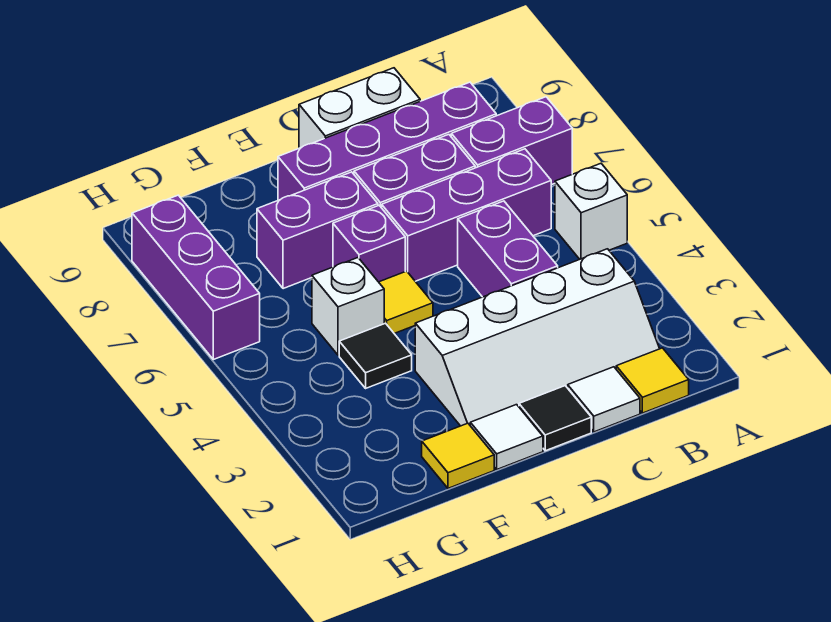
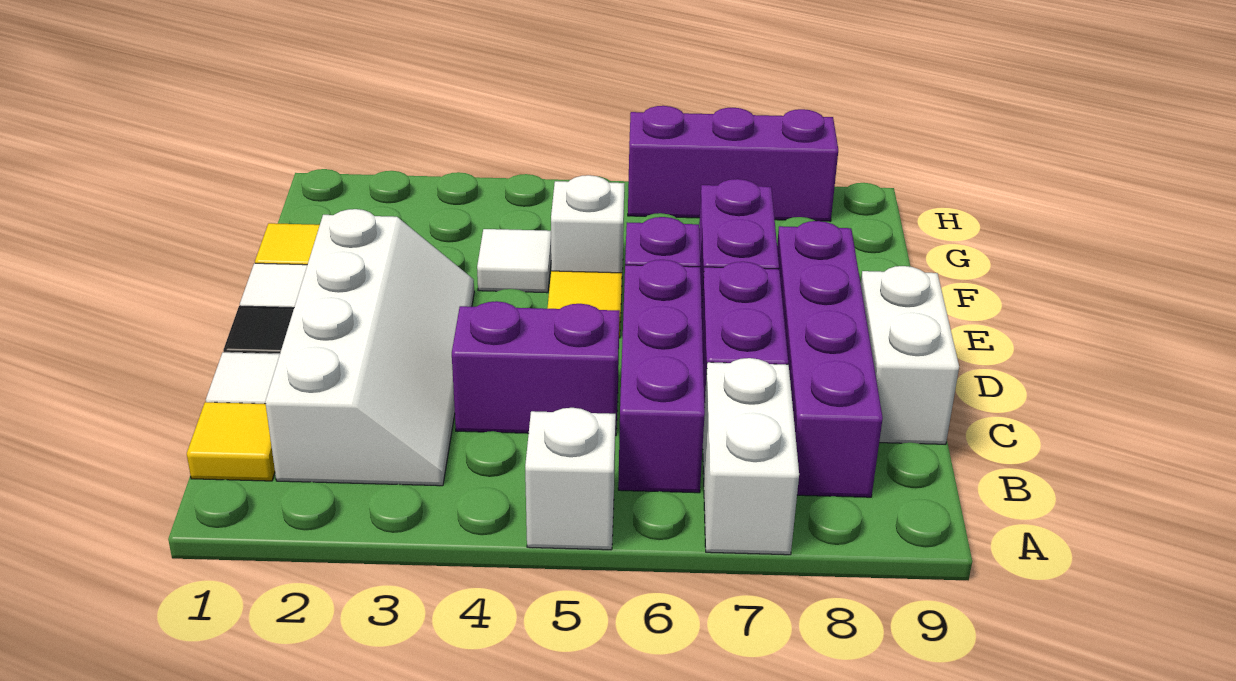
purple 1x2 brick [451,97,572,185] -> white 1x2 brick [703,358,799,555]
white 2x4 slope [415,249,660,426] -> white 2x4 slope turned to [265,209,474,486]
black 1x1 tile [339,323,412,388] -> white 1x1 tile [477,229,551,293]

